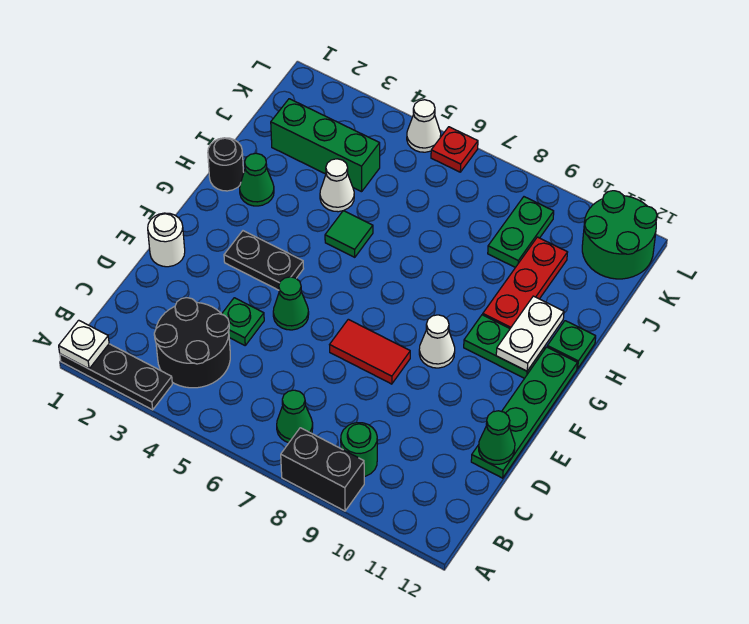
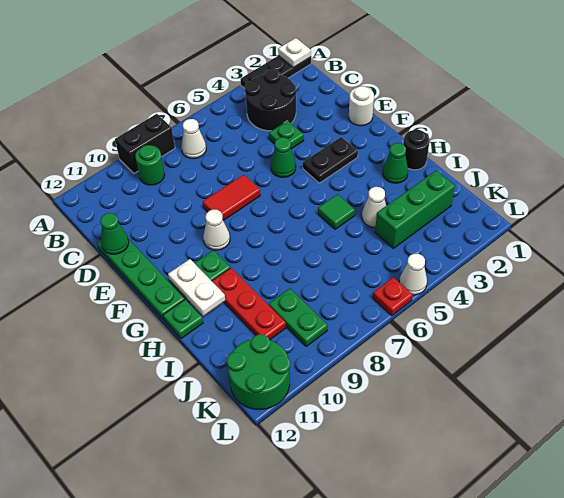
green 1x1 cone [277,390,313,443] -> white 1x1 cone [181,119,206,159]

